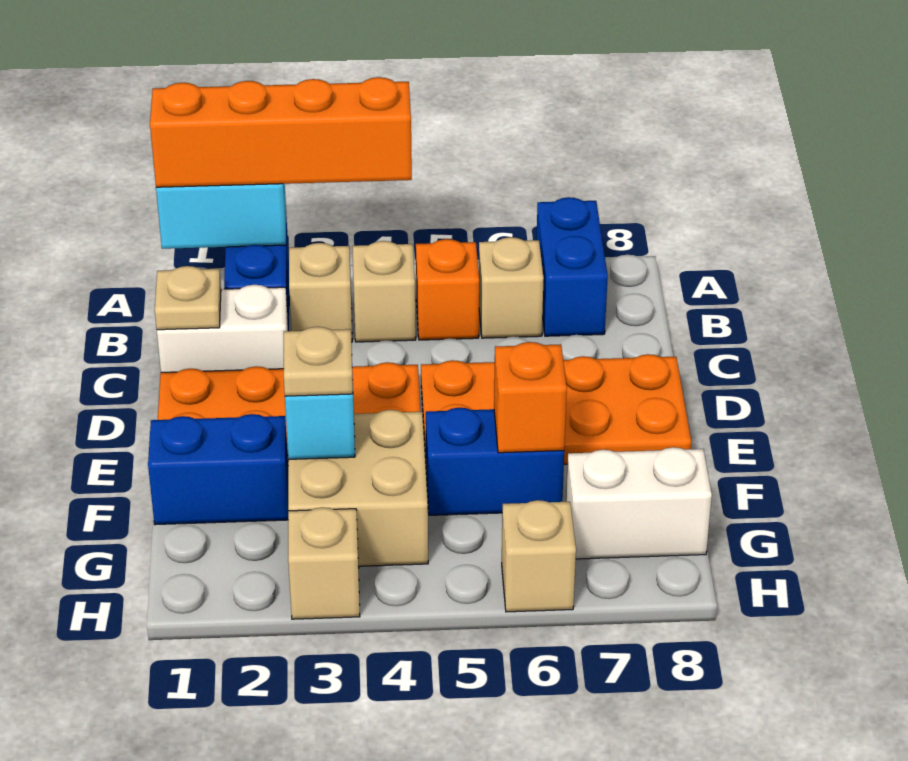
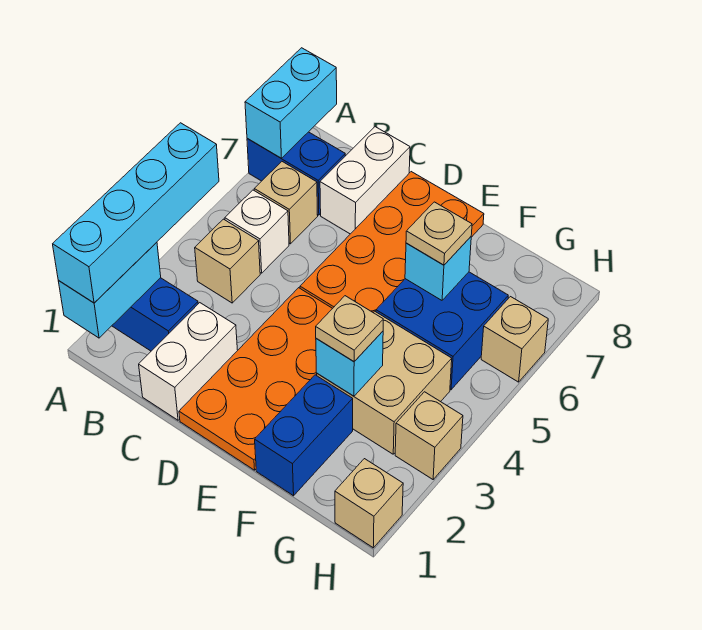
orange 1x4 brick [150,77,412,187] -> cyan 1x4 brick [53,123,219,303]
none -> cyan 1x2 brick [245,48,337,158]
tan 1x1 brick [289,243,352,342] -> tan 1x1 brick moved to [335,459,403,548]
orange 1x1 brick [416,239,479,340] -> white 1x1 brick [225,190,289,273]
tan 1x1 plate [155,266,221,330] -> tan 1x1 plate moved to [406,202,472,265]
blue 1x2 brick [426,408,564,515] -> blue 2x2 brick [376,272,508,390]
orange 1x1 brick [494,342,567,453] -> cyan 1x1 brick [405,237,471,300]
white 1x2 brick [566,447,712,559] -> white 1x2 brick moved to [320,127,410,234]

